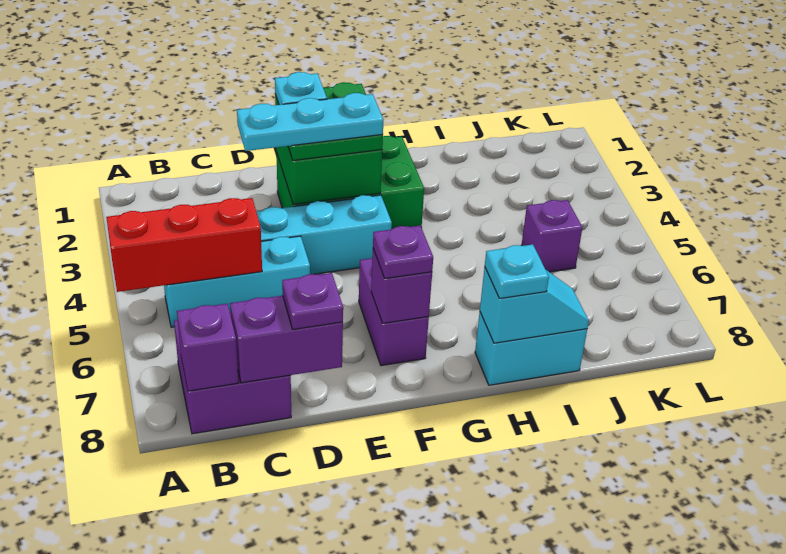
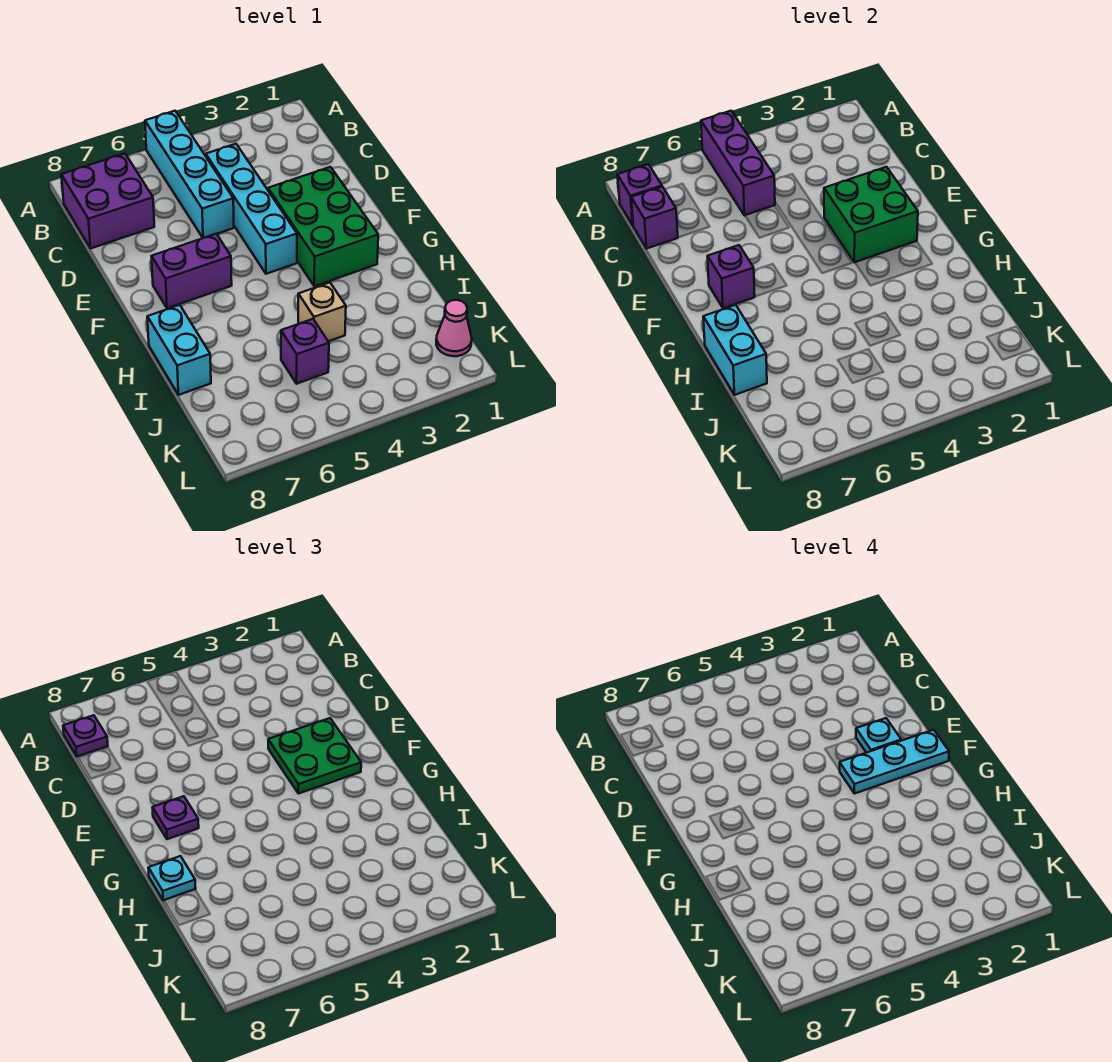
red 1x3 brick [106,198,262,292] -> purple 1x3 brick [701,111,775,216]
cyan 1x3 brick [164,236,310,327] -> cyan 1x4 brick [145,111,234,238]
purple 1x2 brick [230,296,343,383] -> purple 1x1 brick [631,187,678,248]
cyan 1x3 plate [237,93,383,151] -> cyan 1x3 plate turned to [840,730,949,794]
purple 1x1 plate [282,273,343,329] -> purple 1x1 plate moved to [63,715,108,756]
cyan 1x2 slope [480,267,589,343] -> cyan 1x2 brick [703,305,767,395]
none -> tan 1x1 brick [298,283,346,341]
none -> pink 1x1 cone [436,300,472,356]

